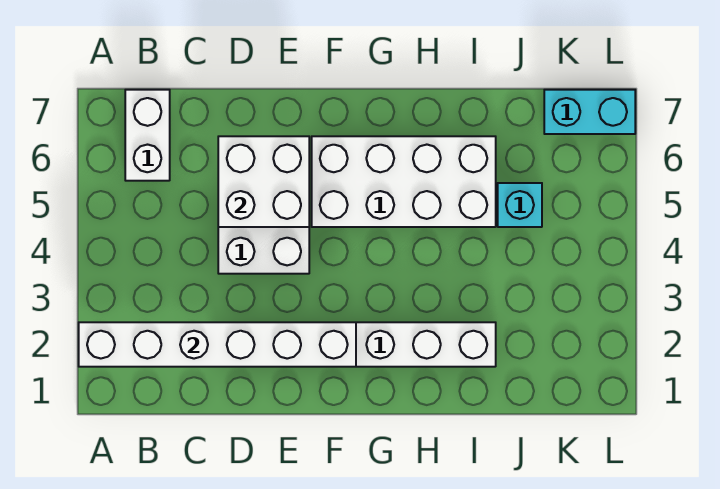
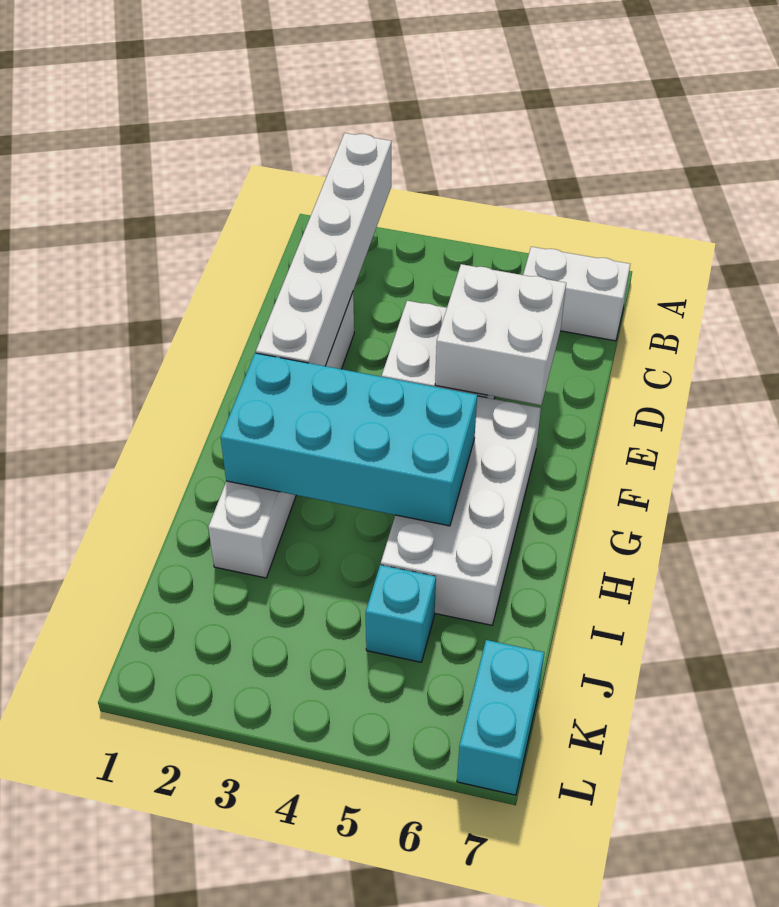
none -> cyan 2x4 brick [221,353,477,526]

